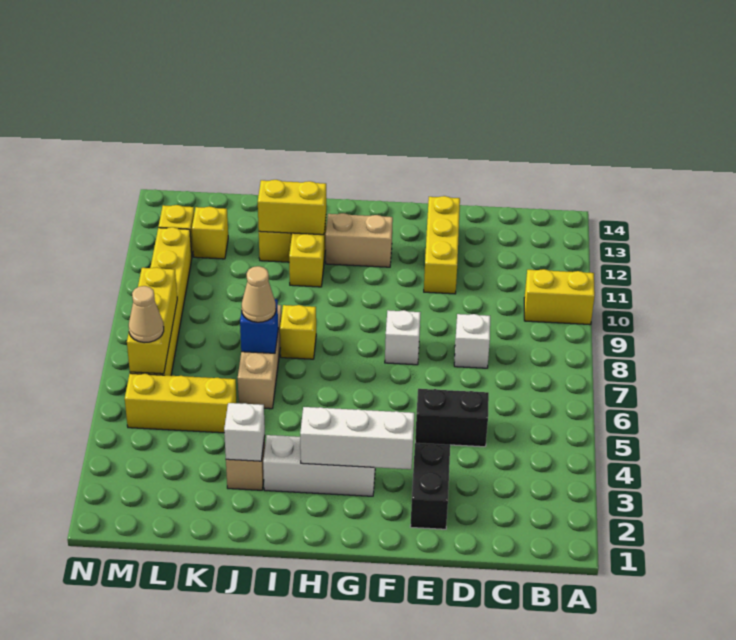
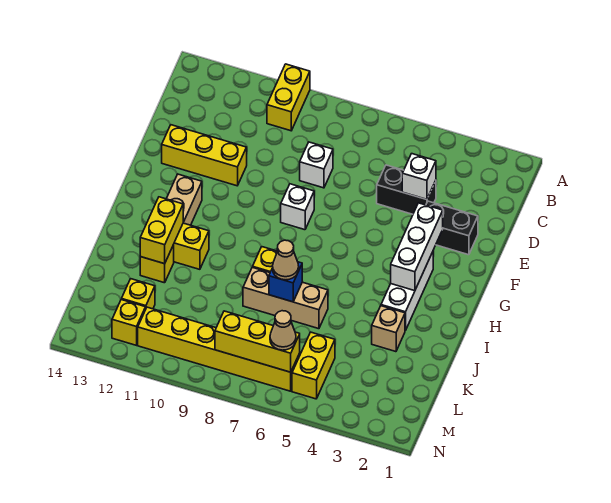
black 1x2 brick [415,389,489,447] -> black 1x2 brick turned to [377,165,436,214]
white 1x1 brick [224,403,265,461] -> white 1x1 brick moved to [402,154,436,199]
yellow 1x3 brick [125,373,237,433] -> yellow 1x2 brick [292,332,335,399]

